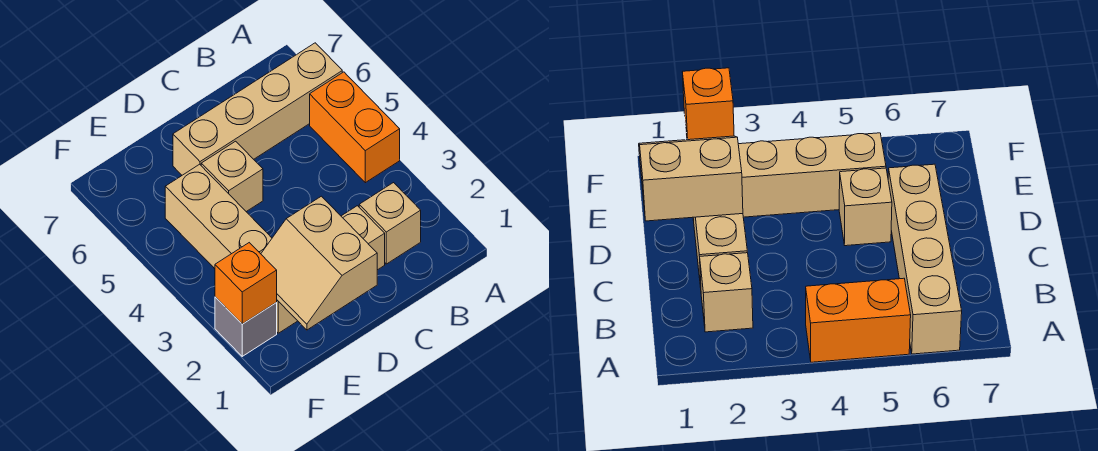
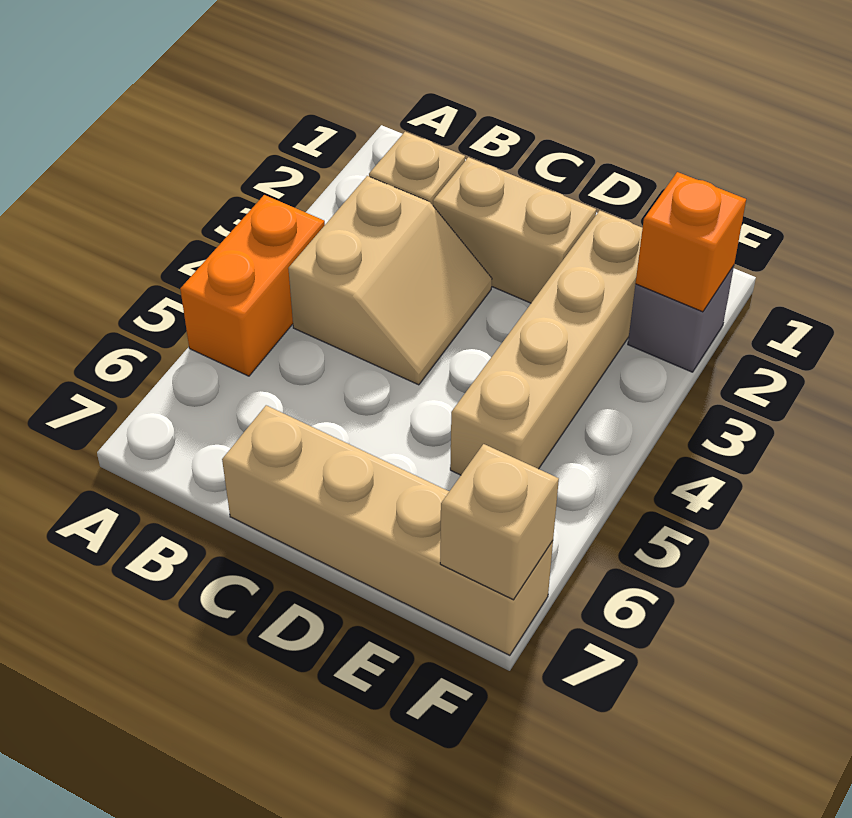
tan 1x4 brick [173,43,342,175] -> tan 1x4 brick moved to [222,405,553,655]
tan 2x2 slope [261,196,377,330] -> tan 2x2 slope moved to [288,176,492,385]
tan 1x1 brick [201,141,263,212] -> tan 1x1 brick moved to [440,444,559,600]

